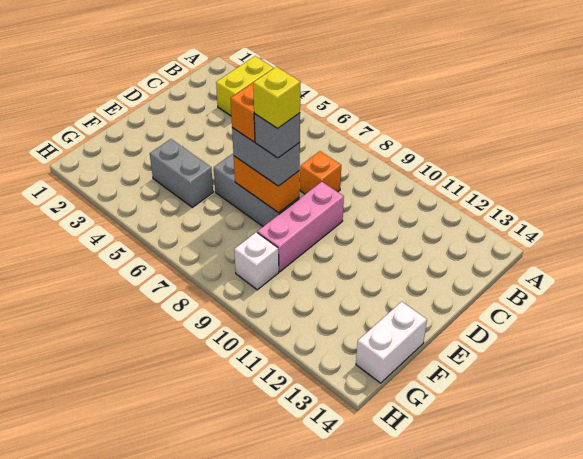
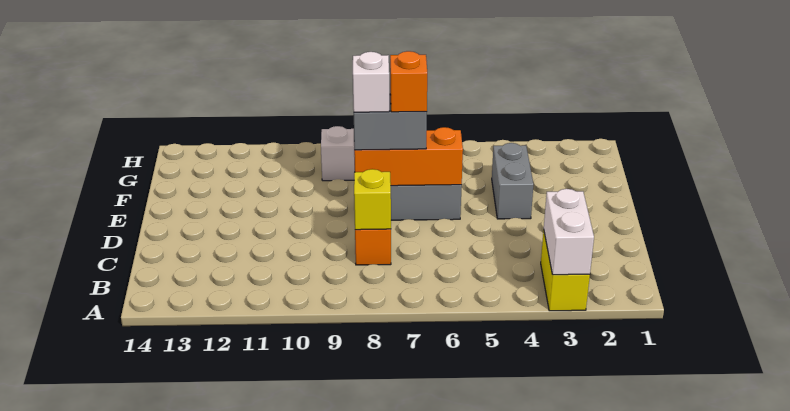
pink 1x3 brick [257,182,344,272] -> none
orange 1x2 brick [234,156,300,213] -> orange 1x3 brick [354,127,463,186]
grey 1x1 brick [254,113,300,158] -> white 1x1 brick [353,52,389,112]
yellow 1x1 brick [253,67,300,129] -> yellow 1x1 brick moved to [354,169,391,230]
grey 1x2 brick [150,139,213,207] -> grey 1x2 brick turned to [492,143,533,219]
white 1x2 brick [356,301,427,383] -> white 1x2 brick moved to [544,189,594,275]

